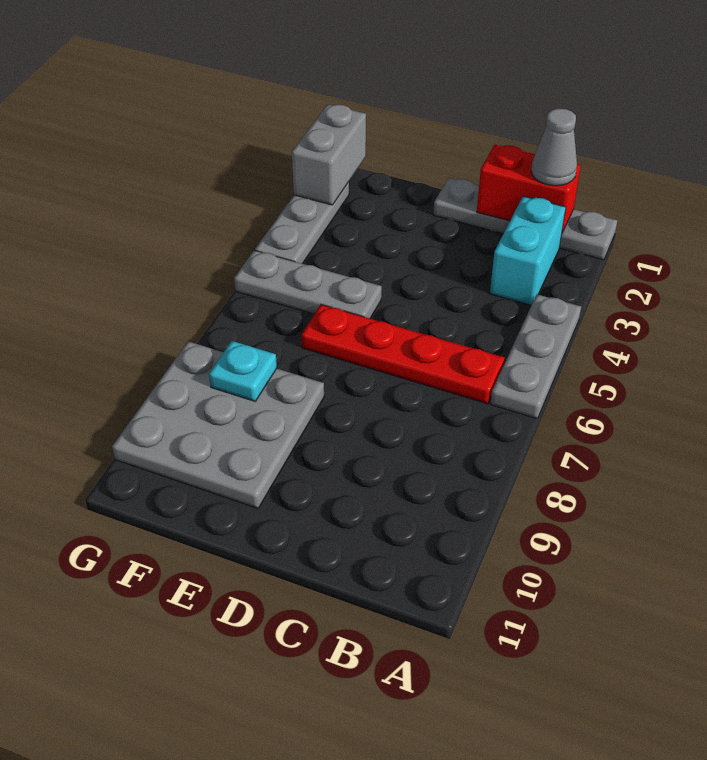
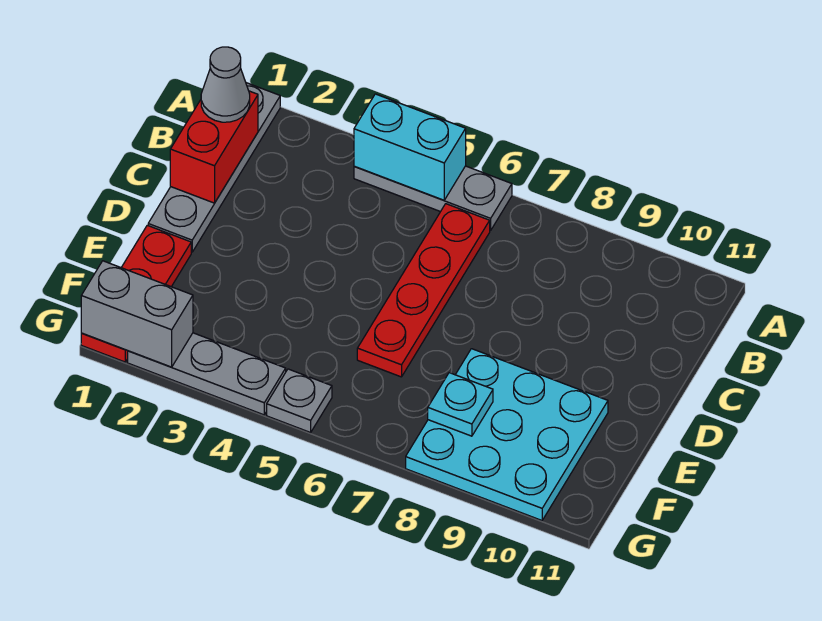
cyan 1x2 brick [490,196,566,305] -> cyan 1x2 brick moved to [354,94,466,200]
none -> red 1x3 plate [81,225,191,362]
grey 1x3 plate [234,250,382,318] -> grey 1x1 plate [267,369,332,433]
grey 3x3 plate [112,341,324,508] -> cyan 3x3 plate [406,349,608,520]

